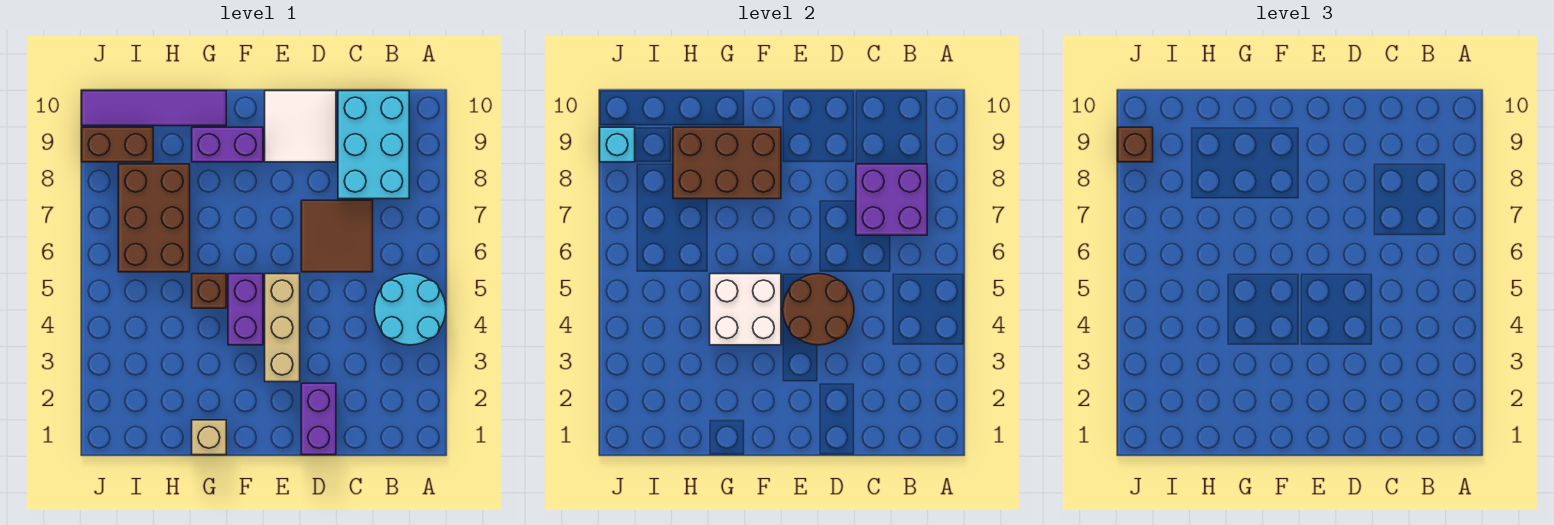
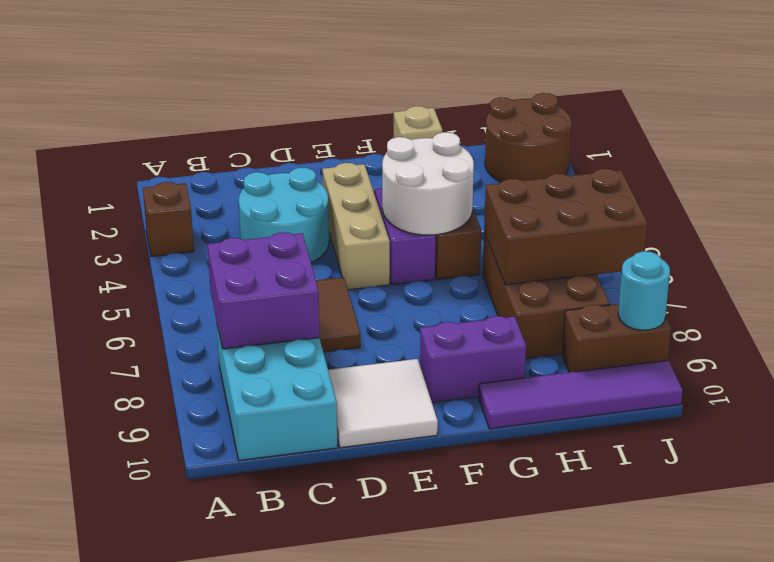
cyan 2x2 round brick [374,274,446,345] -> cyan 2x2 round brick moved to [239,168,329,263]
purple 1x2 brick [301,383,336,455] -> none
brown 2x2 round brick [783,274,854,345] -> brown 2x2 round brick moved to [485,93,571,182]
white 2x2 brick [710,274,781,345] -> white 2x2 round brick [382,132,474,235]
brown 2x3 brick [673,127,781,199] -> brown 2x3 brick moved to [484,169,647,285]
cyan 1x1 brick [600,127,635,162] -> cyan 1x1 round brick [618,251,670,330]
brown 1x1 brick [1118,127,1153,162] -> brown 1x1 brick moved to [143,182,194,257]

